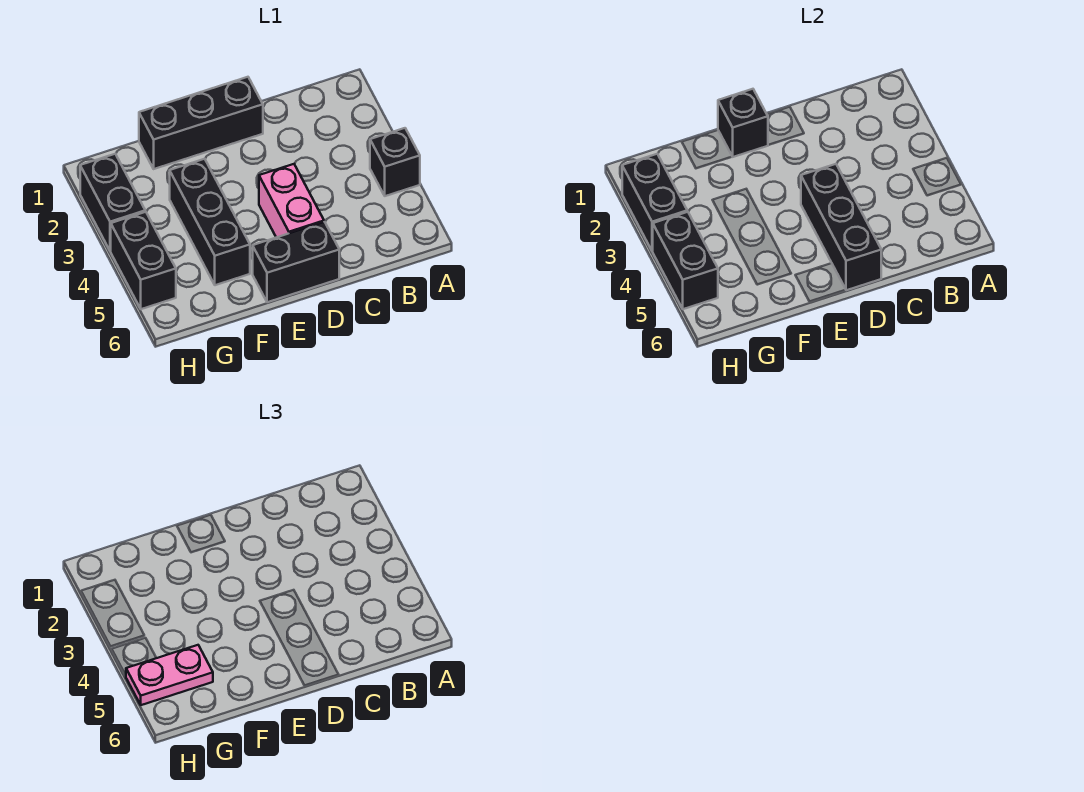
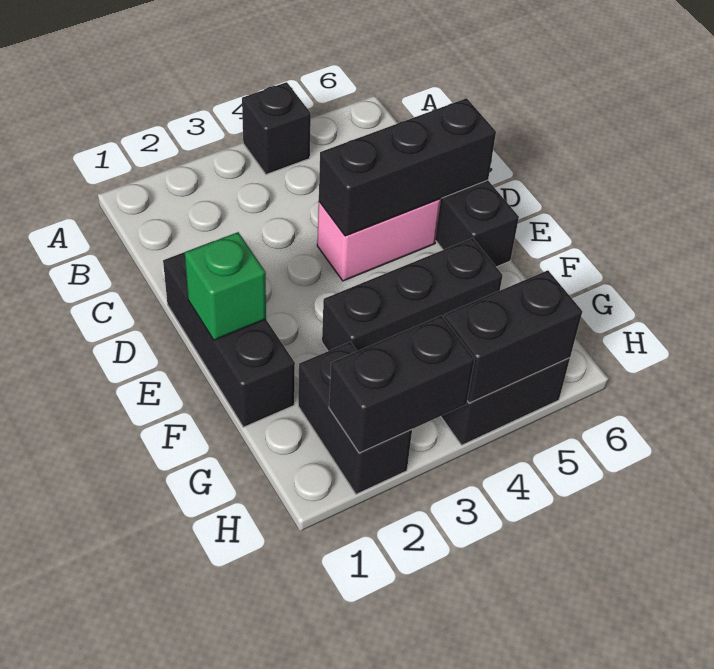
black 1x1 brick [718,89,768,157] -> green 1x1 brick [185,232,266,340]
pink 1x2 plate [126,645,213,705] -> none
black 1x2 brick [80,154,145,251] -> black 1x2 brick turned to [298,342,412,494]

